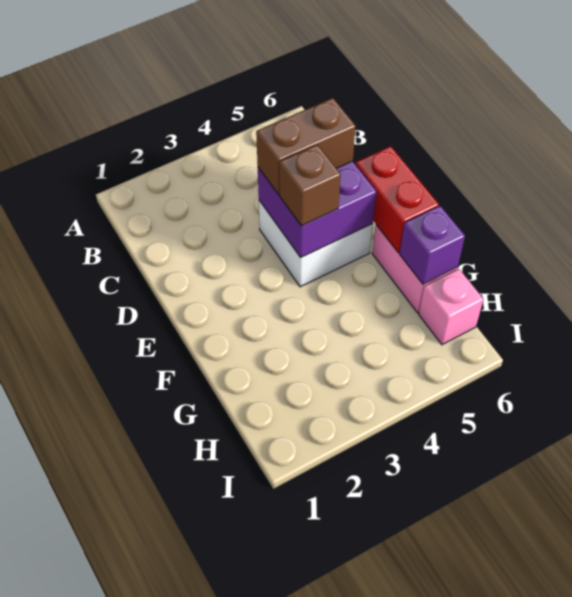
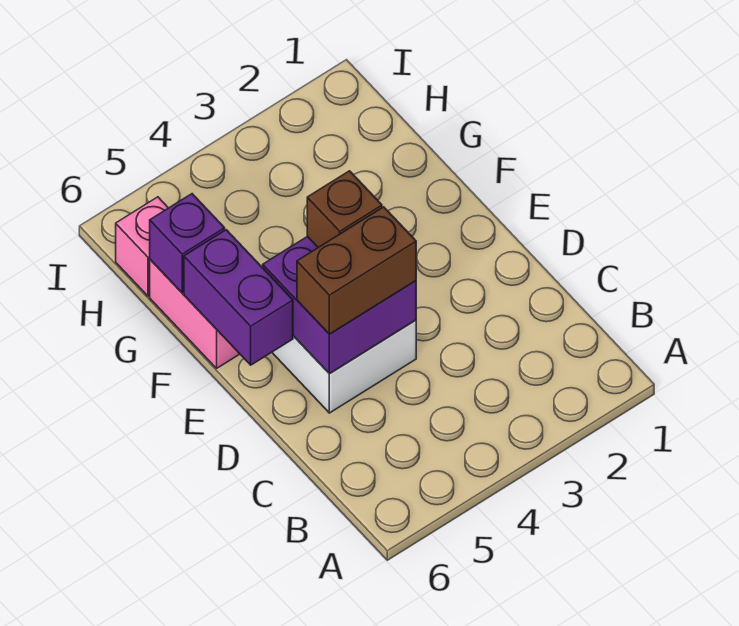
red 1x2 brick [355,146,439,253] -> purple 1x2 brick [184,230,293,365]

